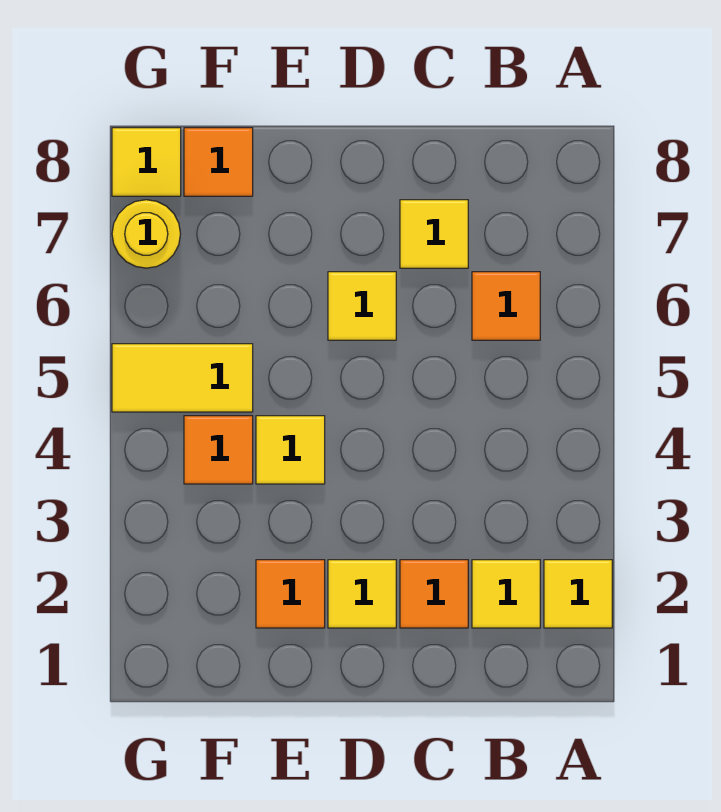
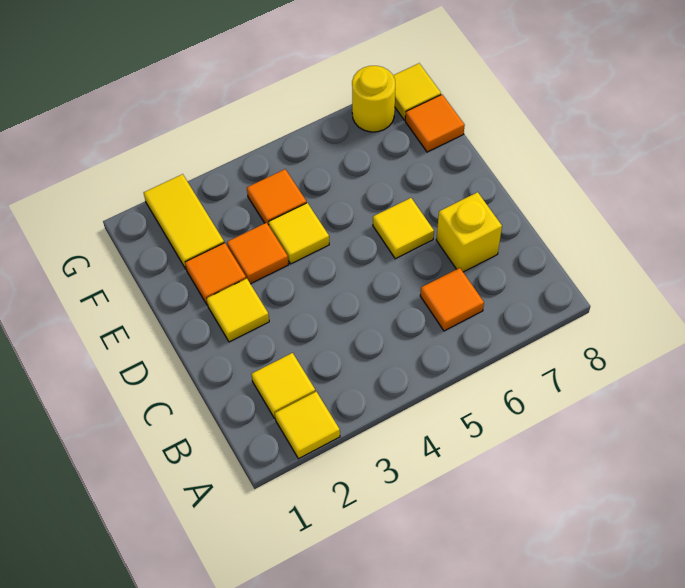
orange 1x1 tile [400,560,468,628] -> orange 1x1 tile moved to [227,223,289,284]
yellow 1x1 tile [400,200,468,268] -> yellow 1x1 brick [436,192,502,272]
yellow 1x2 tile [112,344,253,412] -> yellow 1x2 tile moved to [144,174,224,269]

